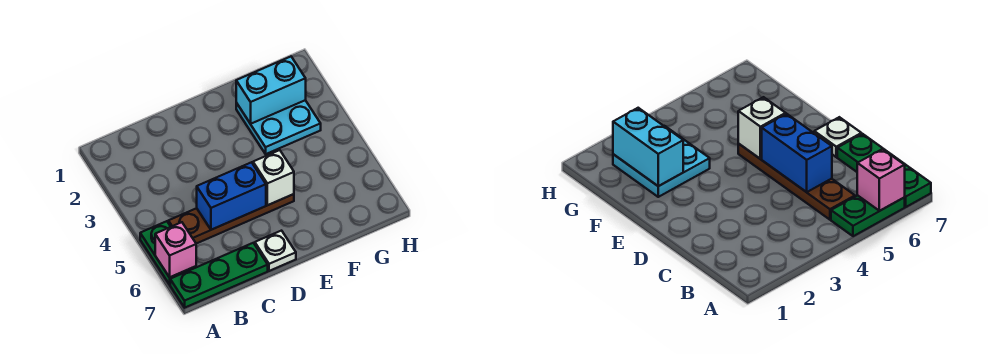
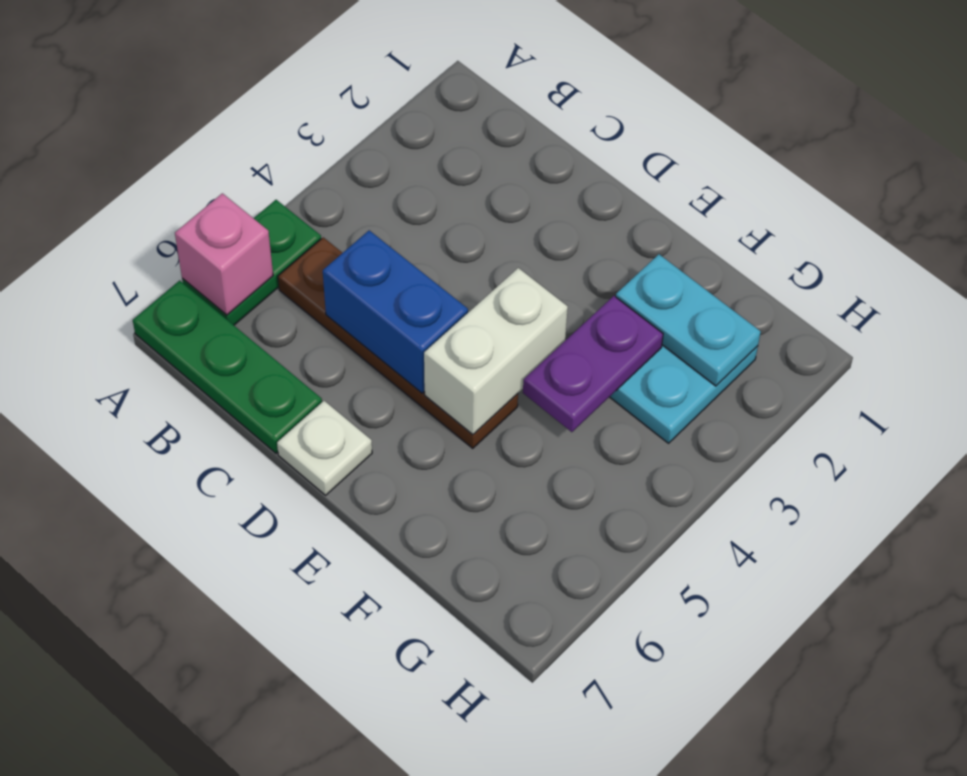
white 1x1 brick [253,150,294,205] -> white 1x2 brick [424,268,568,435]
cyan 1x2 brick [236,57,306,124] -> cyan 1x2 plate [616,254,761,386]
none -> purple 1x2 plate [523,296,663,432]

